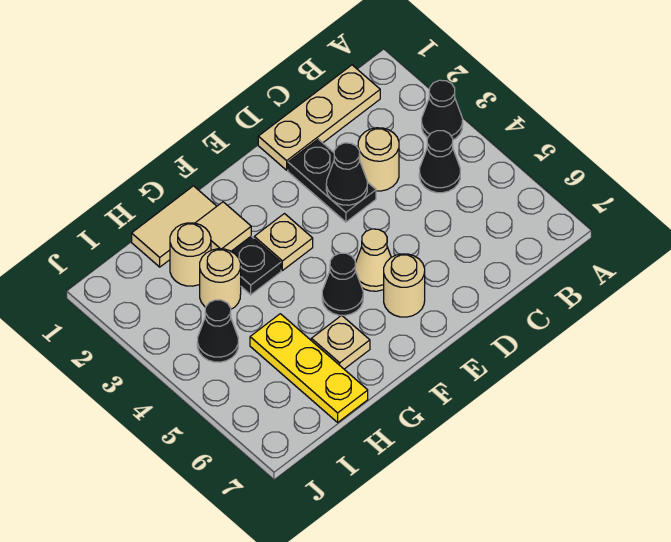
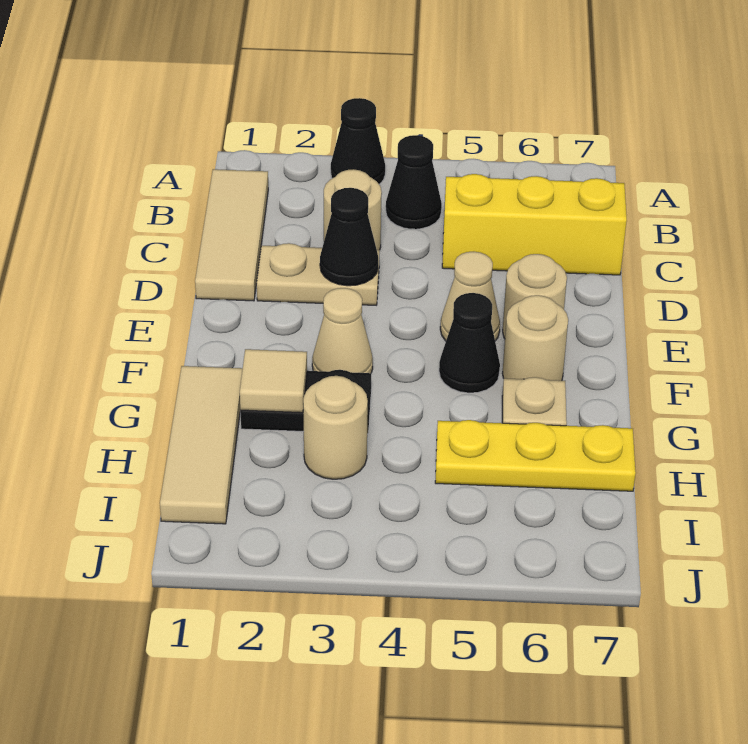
tan 1x3 plate [258,65,380,170] -> tan 1x3 tile [195,169,268,301]
none -> yellow 1x3 brick [442,174,627,275]
black 1x2 plate [288,139,376,222] -> tan 1x2 plate [257,243,380,305]
tan 1x1 plate [254,214,313,271] -> tan 1x1 cone [312,288,373,373]
tan 1x2 tile [132,186,217,267] -> tan 1x3 tile [160,366,243,524]
tan 1x1 round brick [170,223,211,286] -> tan 1x1 round brick moved to [502,295,568,381]
black 1x1 cone [197,300,238,362] -> none

